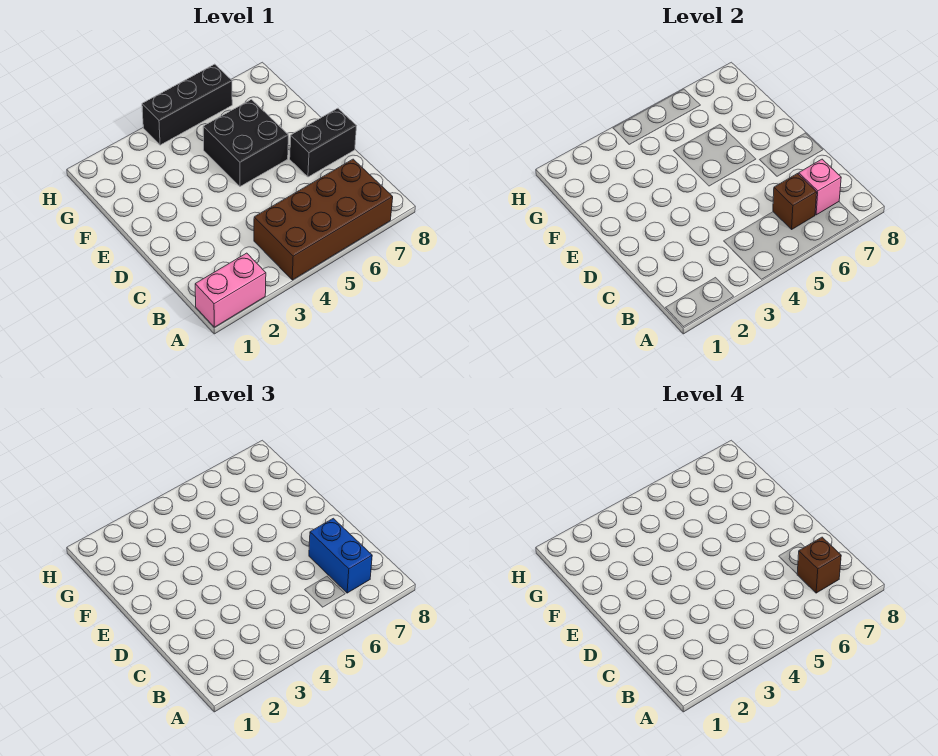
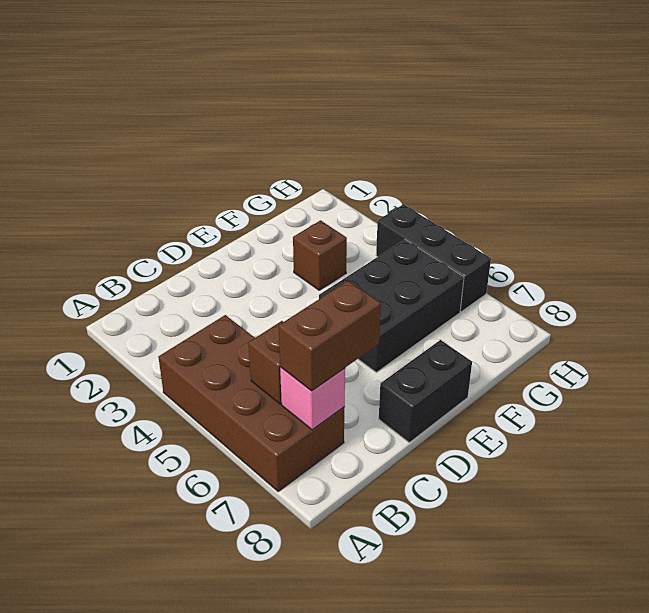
pink 1x2 brick [195,253,266,327] -> none
blue 1x2 brick [309,518,372,593] -> brown 1x2 brick [279,281,381,391]
brown 1x1 brick [797,537,841,593] -> brown 1x1 brick moved to [293,220,347,290]
black 1x2 brick [290,108,356,177] -> black 1x2 brick turned to [379,340,472,443]
black 2x2 brick [203,100,288,186] -> black 2x3 brick [319,240,464,372]

